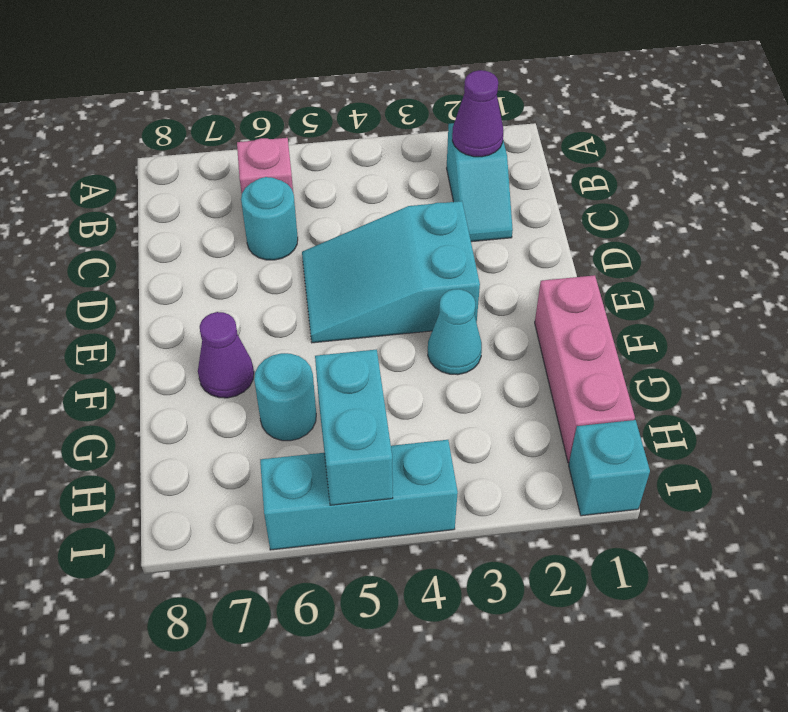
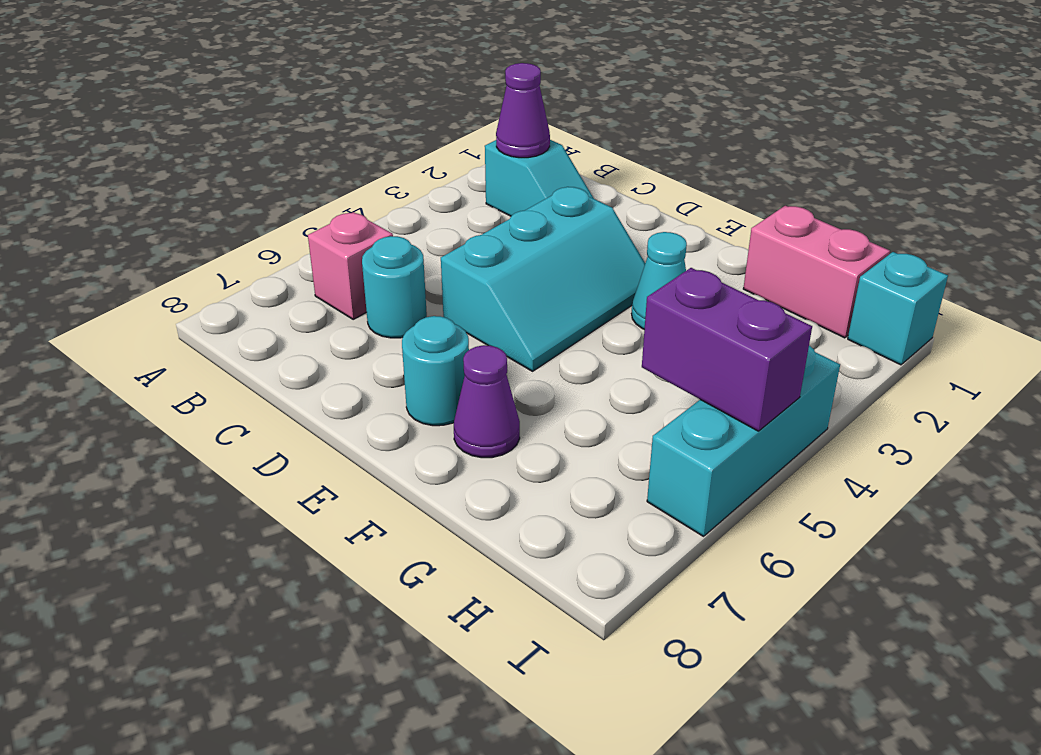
cyan 2x3 slope [302,201,480,343] -> cyan 2x3 slope turned to [441,187,645,371]
pink 1x3 brick [535,275,635,463] -> pink 1x2 brick [743,206,890,338]
cyan 1x1 round brick [254,353,316,441] -> cyan 1x1 round brick moved to [402,316,469,426]
cyan 1x2 brick [315,350,393,505] -> purple 1x2 brick [642,268,812,431]

